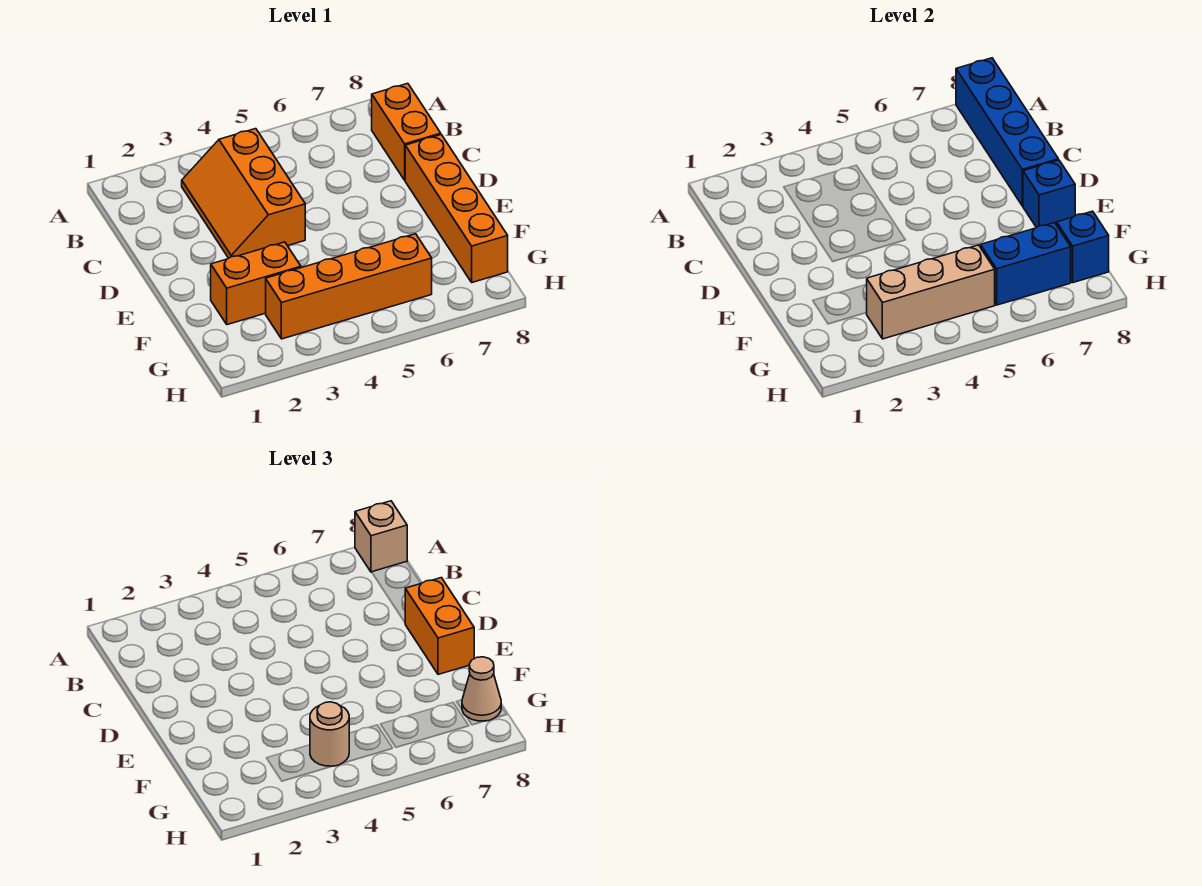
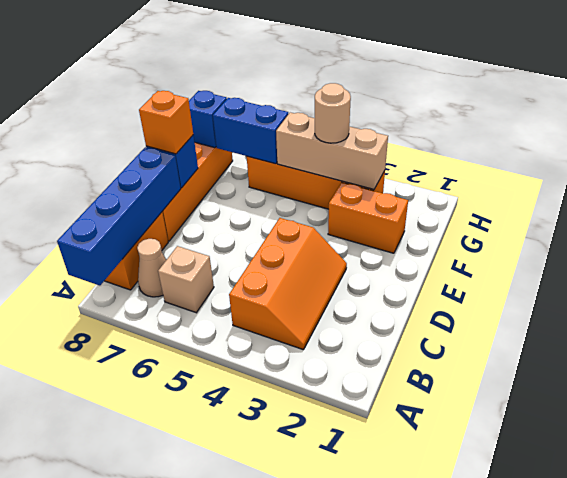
tan 1x1 brick [355,501,407,572] -> tan 1x1 brick moved to [158,246,214,313]
orange 1x2 brick [405,578,474,674] -> orange 1x1 brick [139,91,193,154]
tan 1x1 cone [462,657,501,721] -> tan 1x1 cone moved to [137,239,166,297]

